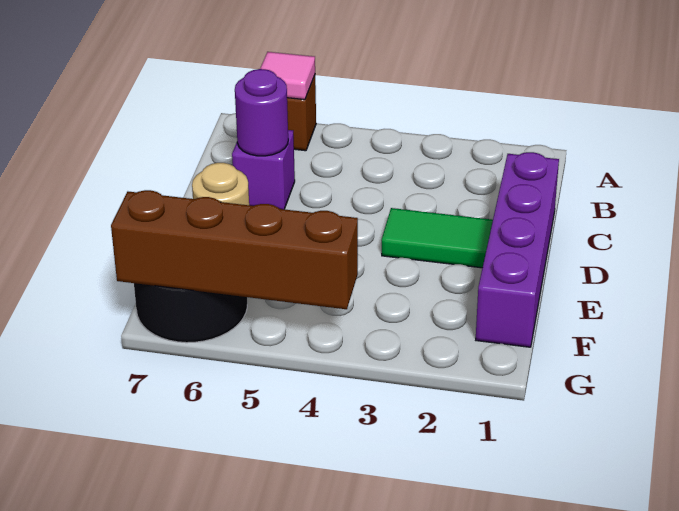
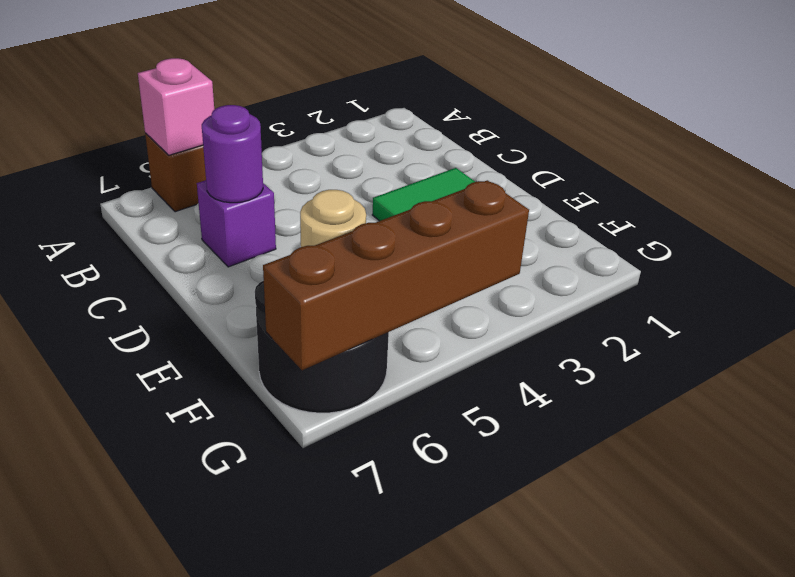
pink 1x1 tile [260,52,315,100] -> pink 1x1 brick [138,58,214,155]
purple 1x4 brick [476,152,559,347] -> none

